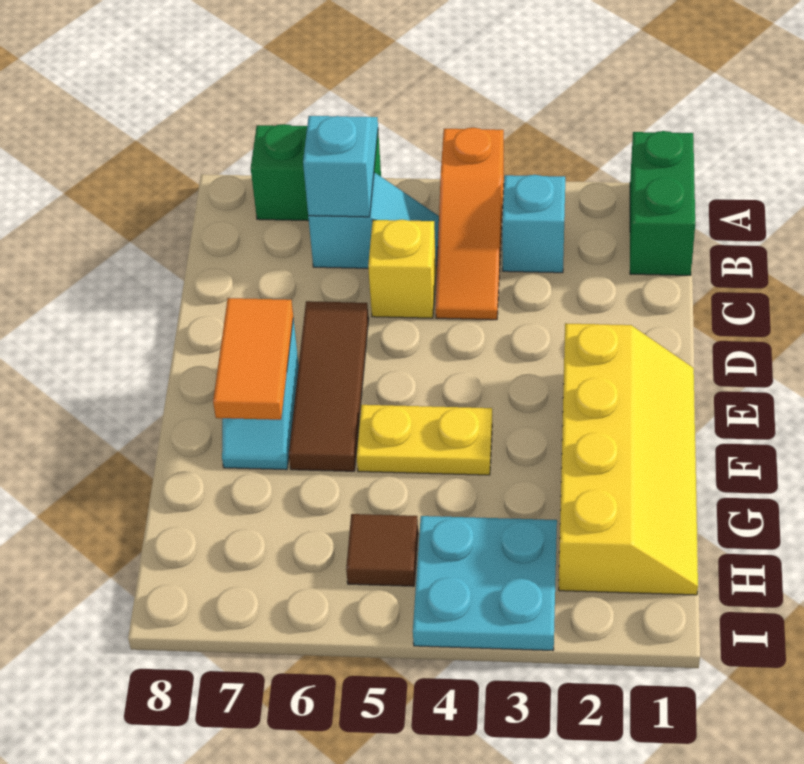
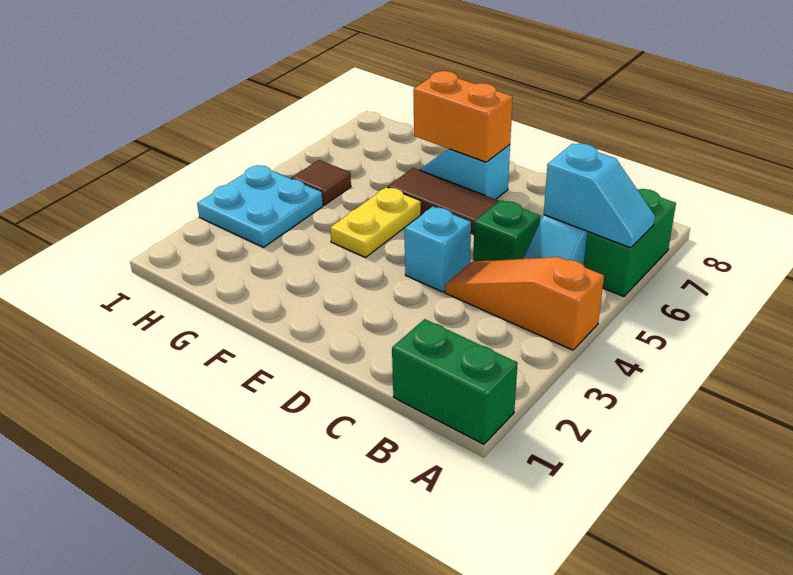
cyan 1x1 brick [502,175,565,273] -> cyan 1x1 brick moved to [404,206,471,292]
yellow 1x1 brick [368,220,436,318] -> green 1x1 brick [473,200,540,261]
yellow 2x4 slope [559,323,698,595] -> none
orange 1x2 tile [213,298,293,420] -> orange 1x2 brick [414,71,513,162]

